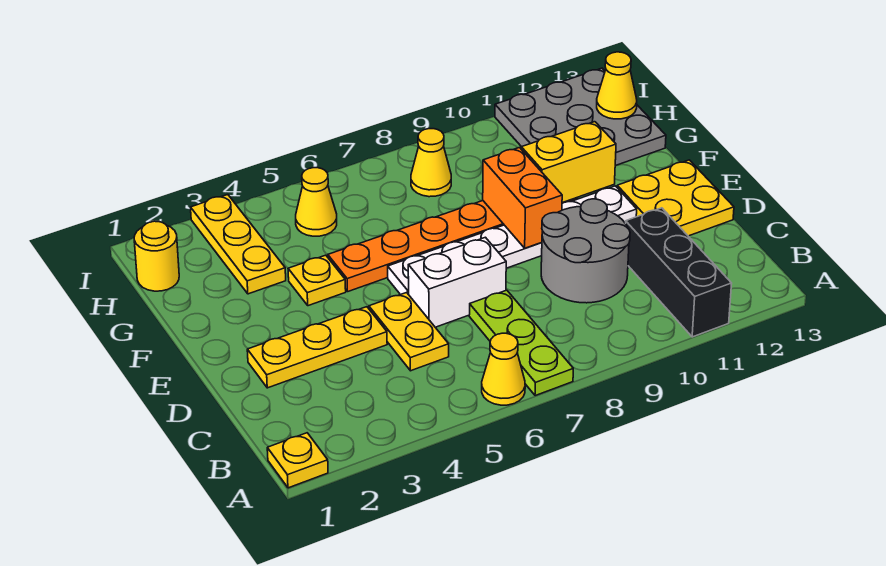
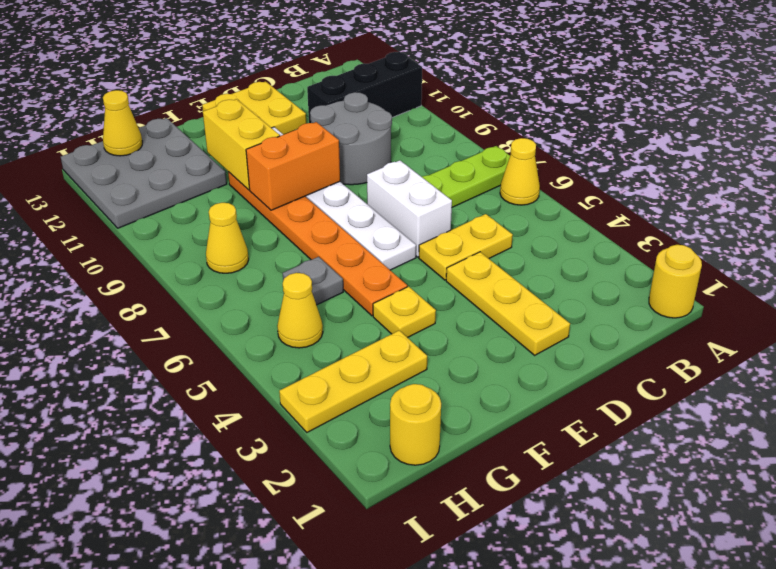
yellow 1x1 plate [267,433,328,488] -> yellow 1x1 round brick [649,245,702,318]
none -> grey 1x1 plate [283,257,343,305]

